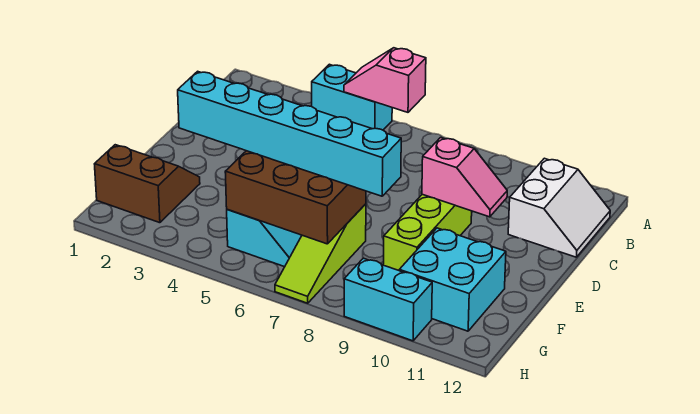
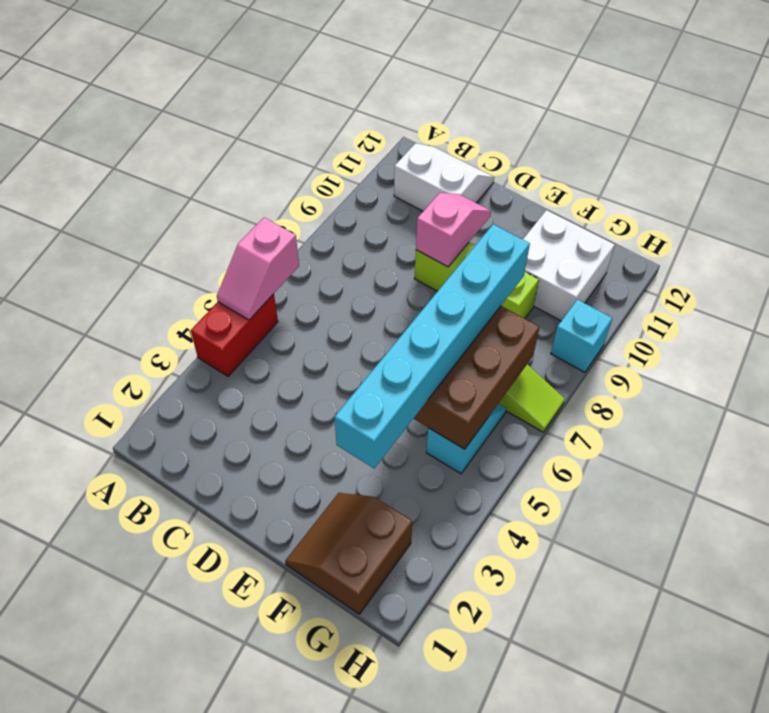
cyan 1x2 brick [312,64,392,130] -> red 1x2 brick [191,294,278,376]
cyan 2x2 brick [399,228,506,331] -> white 2x2 brick [523,210,615,321]
cyan 1x2 brick [344,258,432,341] -> cyan 1x1 brick [551,299,612,372]

